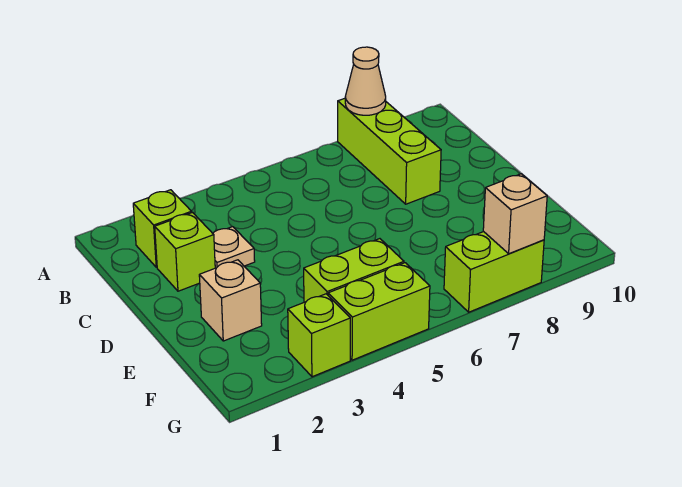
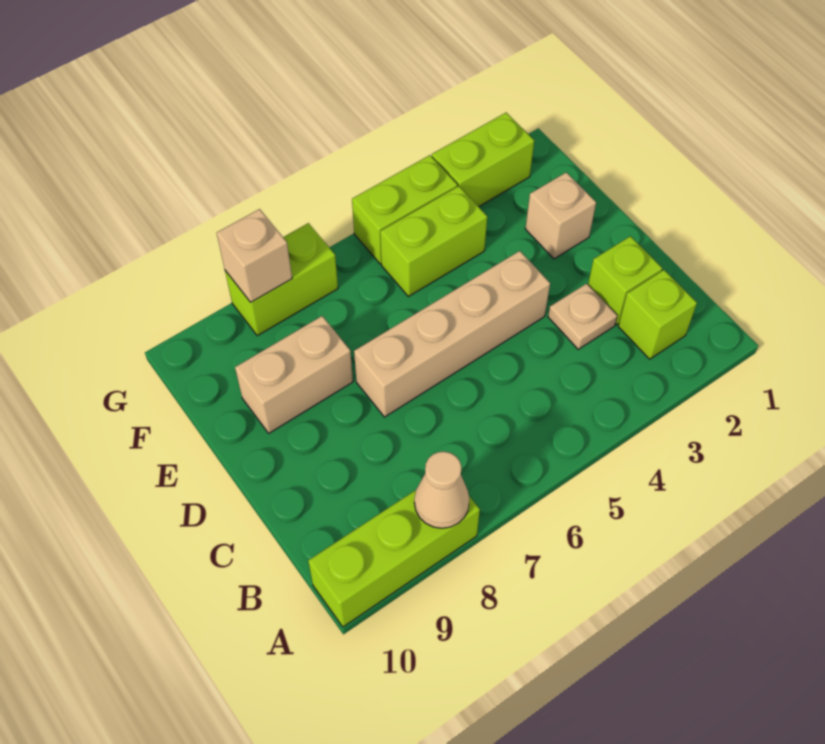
lime 1x3 brick [338,98,441,204] -> lime 1x3 brick turned to [308,490,480,627]
none -> tan 1x4 brick [354,251,550,417]
none -> tan 1x2 brick [235,316,353,433]
lime 1x1 brick [288,294,350,377] -> lime 1x2 brick [432,113,534,207]

